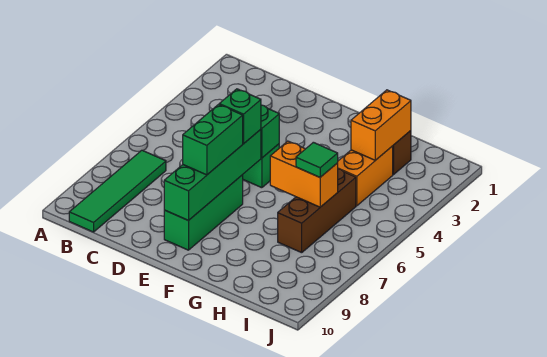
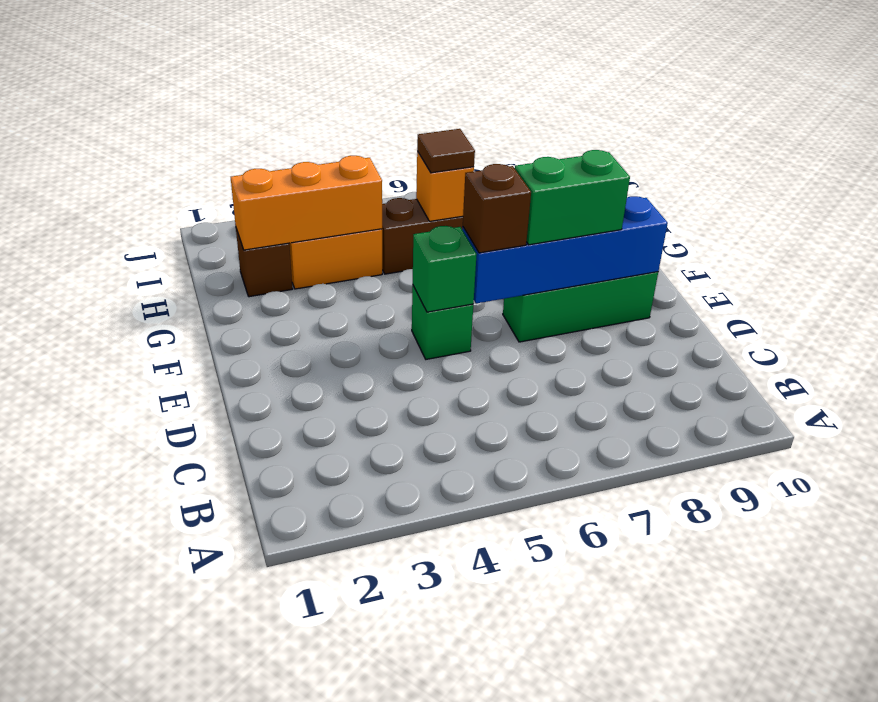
green 1x4 tile [69,150,166,232] -> none
green 1x4 brick [164,130,261,221] -> blue 1x4 brick [462,196,668,304]
green 1x1 brick [219,89,261,144] -> brown 1x1 brick [463,164,531,253]
orange 1x2 brick [270,141,338,207] -> orange 1x1 brick [416,151,474,221]
orange 1x2 brick [351,90,411,160] -> orange 1x3 brick [231,156,382,250]
green 1x1 tile [296,142,338,177] -> brown 1x1 tile [417,129,475,173]

